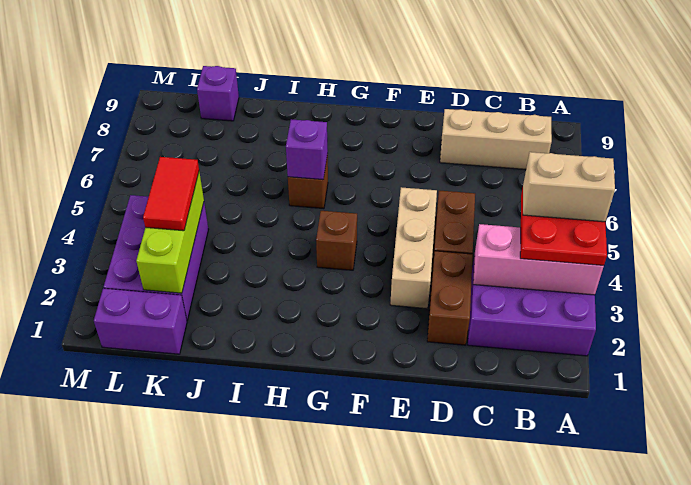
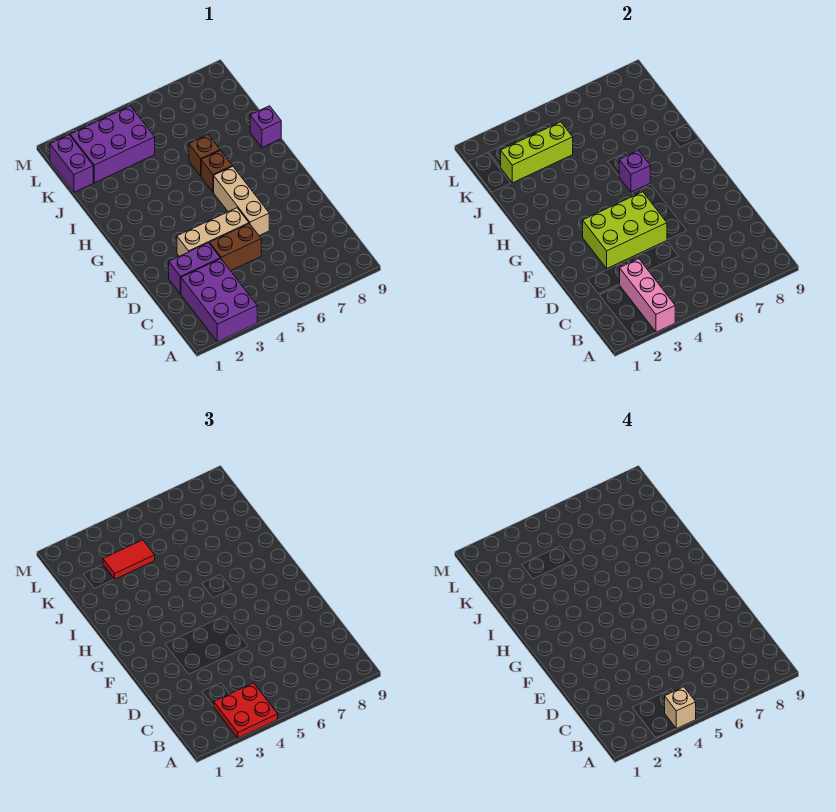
tan 1x2 brick [523,152,615,222] -> tan 1x1 brick [665,687,696,729]
tan 1x3 brick [440,109,552,169] -> tan 1x3 brick moved to [214,166,269,236]
brown 1x2 brick [427,251,473,345] -> purple 1x2 brick [169,243,220,294]
none -> lime 2x3 brick [583,192,667,268]
brown 1x1 brick [316,211,357,270] -> brown 1x1 brick moved to [189,135,220,176]
purple 1x1 brick [197,66,239,121] -> purple 1x1 brick moved to [250,106,281,147]

